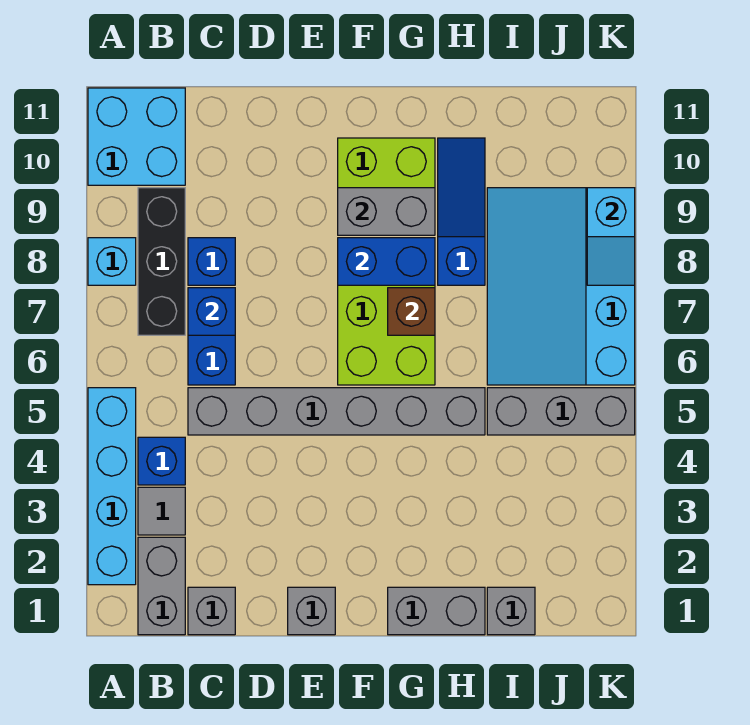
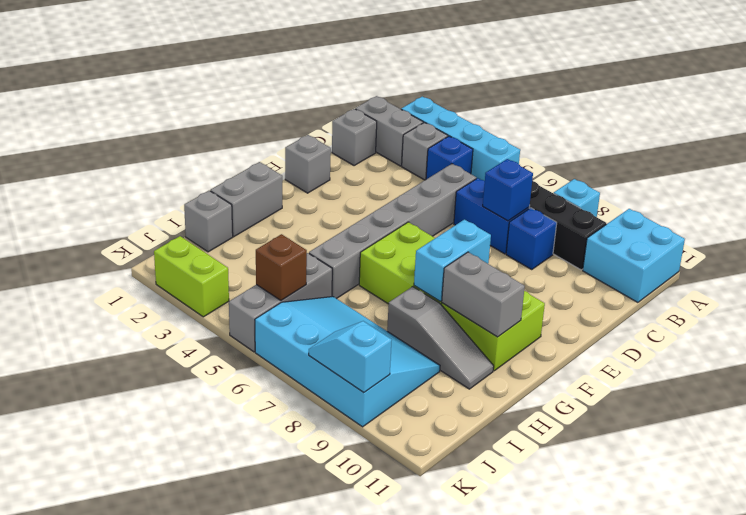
grey 1x1 tile [138,487,185,535] -> grey 1x1 brick [402,123,448,180]
blue 1x2 brick [338,238,435,285] -> cyan 1x2 brick [414,220,491,301]
grey 1x2 brick [338,188,435,235] -> grey 1x2 brick turned to [442,252,525,337]
brown 1x1 brick [388,288,435,335] -> brown 1x1 brick moved to [256,234,307,300]
blue 1x3 slope [438,138,485,285] -> grey 1x3 slope [387,287,494,389]
none -> lime 1x2 brick [154,236,229,317]

